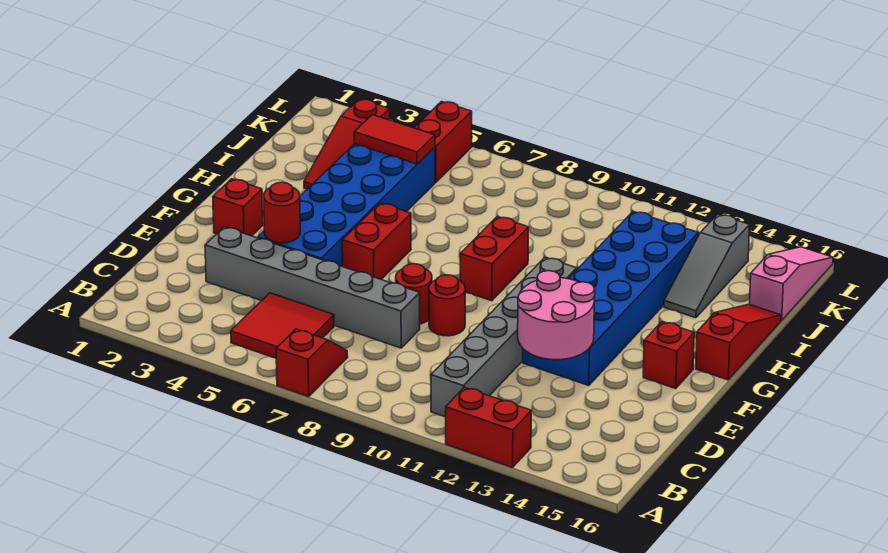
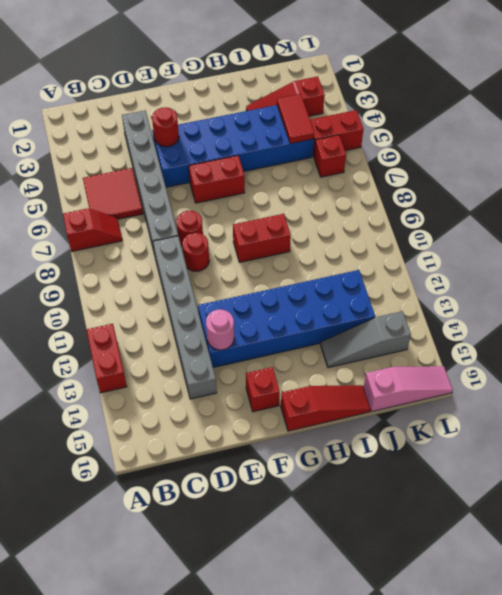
grey 1x6 brick [431,258,577,417] -> grey 1x6 brick turned to [153,236,217,399]
pink 2x2 round brick [518,271,595,360] -> pink 1x1 round brick [206,309,234,350]
red 1x1 brick [213,179,263,236] -> red 1x1 brick moved to [314,135,346,177]

